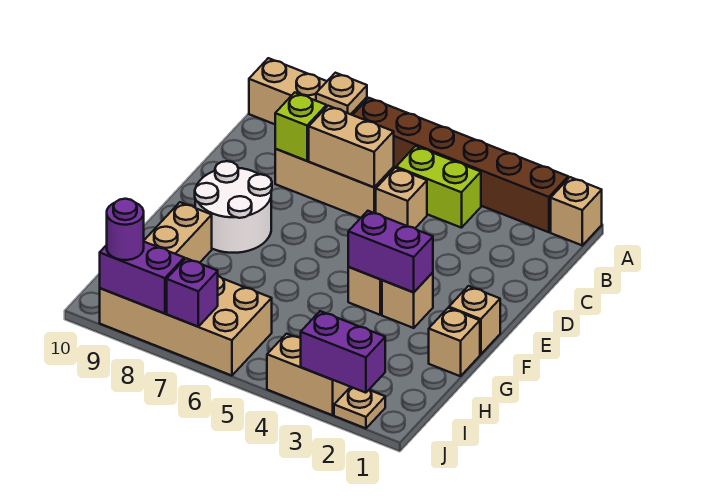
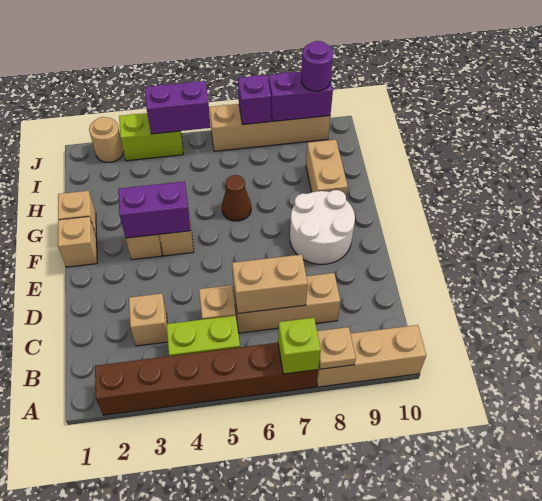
tan 1x1 brick [551,177,602,245] -> tan 1x1 brick moved to [129,294,168,346]
lime 1x1 brick [275,92,327,161] -> lime 1x1 brick moved to [278,318,321,374]
none -> brown 1x1 cone [222,175,251,221]
tan 2x4 brick [100,276,272,376] -> tan 1x4 brick [209,104,330,151]
tan 1x1 plate [334,387,385,428] -> tan 1x1 round brick [89,117,124,162]
purple 1x2 brick [301,311,385,393] -> purple 1x2 brick moved to [145,81,211,134]
tan 1x2 brick [267,334,350,415] -> lime 1x2 brick [119,113,183,161]

